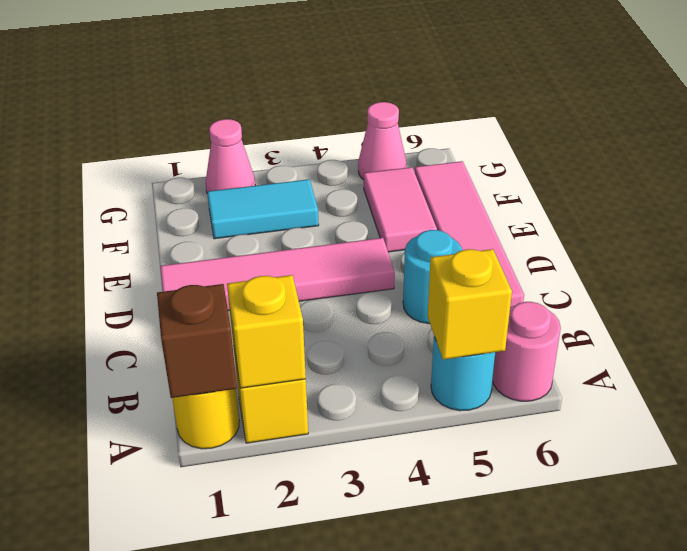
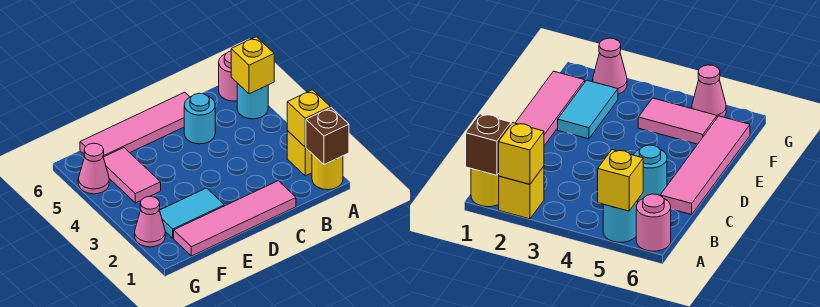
pink 1x4 tile [160,238,395,311] -> pink 1x4 tile turned to [174,181,296,256]
pink 1x2 tile [364,167,437,252] -> pink 1x2 tile turned to [103,148,161,203]
cyan 1x2 tile [207,179,319,239] -> cyan 1x2 tile turned to [160,188,224,238]

